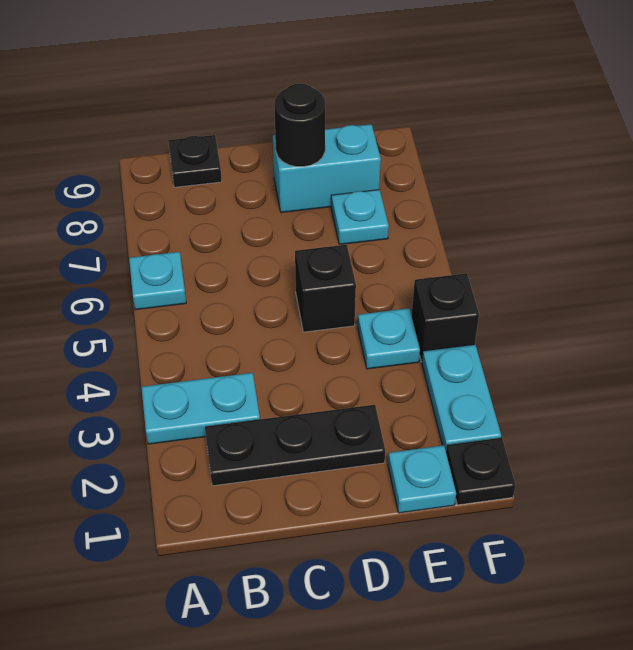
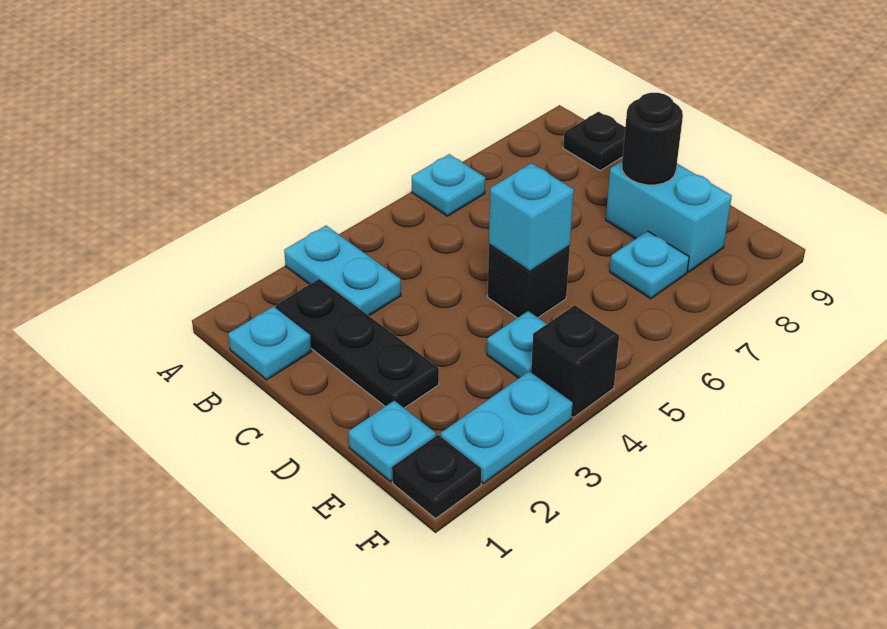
none -> cyan 1x1 plate [228,306,312,380]
none -> cyan 1x1 brick [489,163,574,271]

